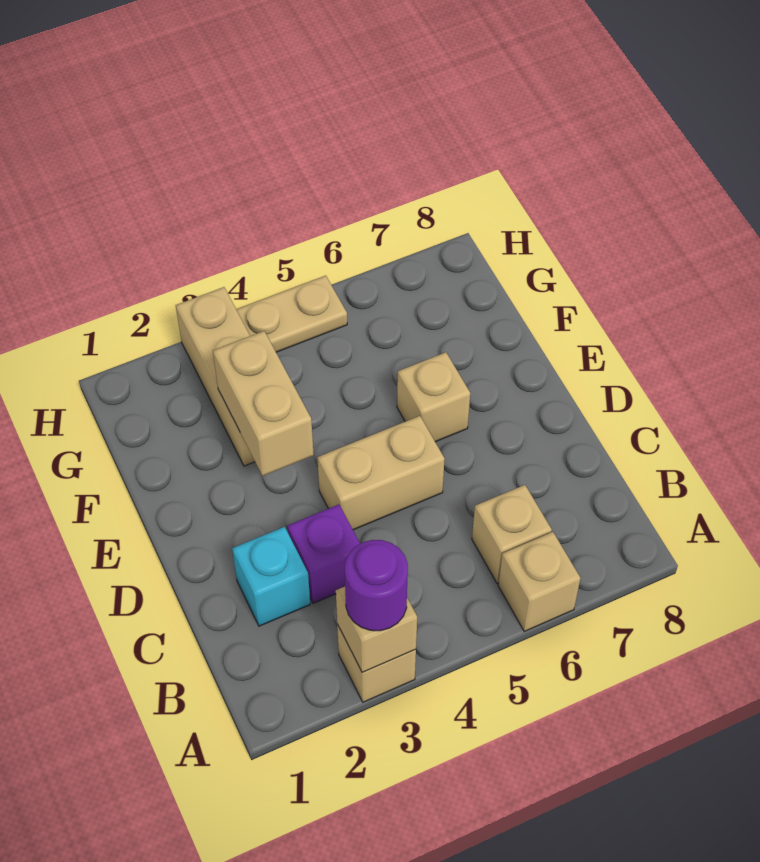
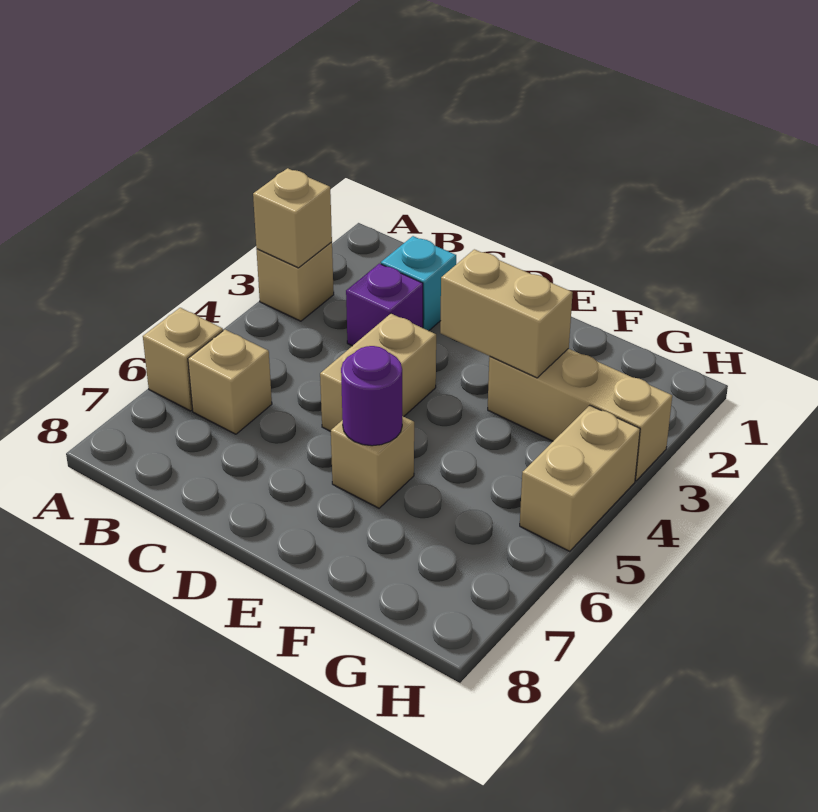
purple 1x1 round brick [345,540,408,631] -> purple 1x1 round brick moved to [341,346,402,446]
tan 1x2 plate [236,276,347,352] -> tan 1x2 brick [520,405,640,551]

